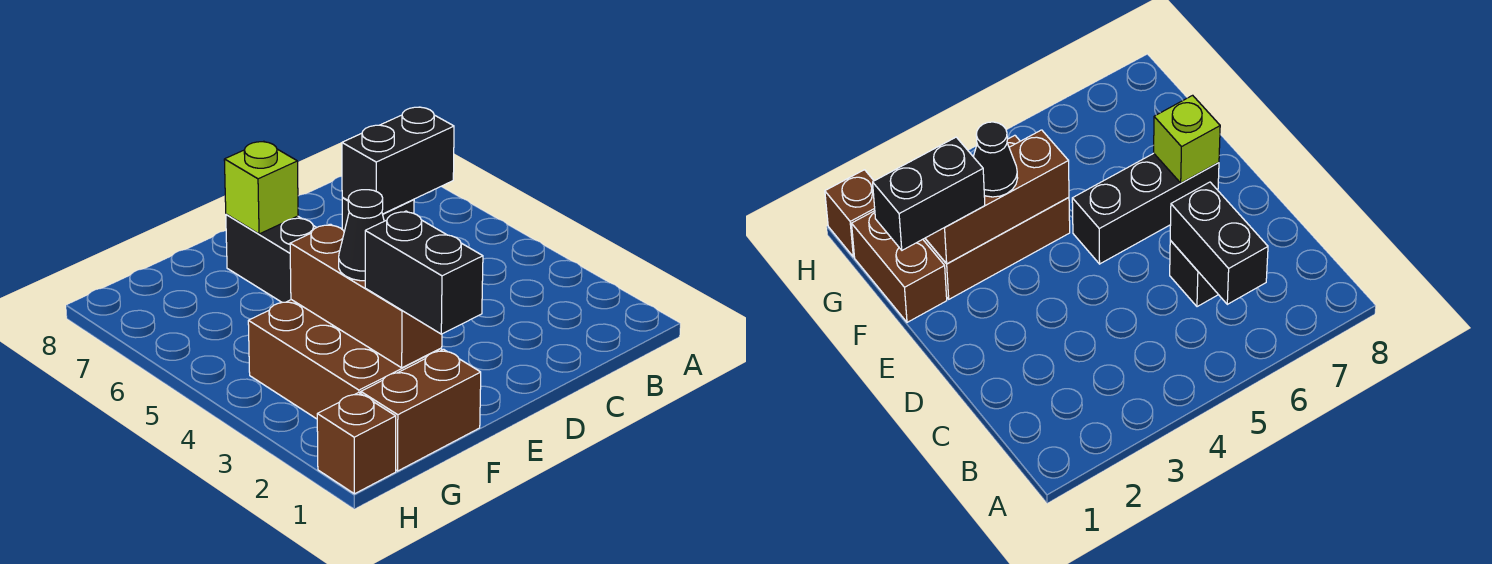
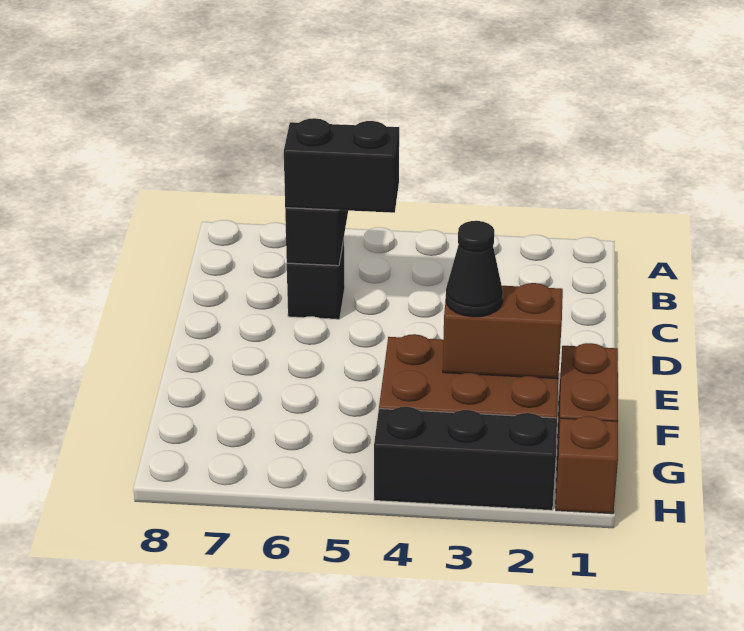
black 1x3 brick [226,214,316,302] -> black 1x3 brick moved to [374,407,557,510]
lime 1x1 brick [224,142,298,234] -> none
black 1x2 brick [365,211,483,334] -> black 1x2 brick moved to [284,118,399,213]
brown 1x3 brick [290,224,442,368] -> brown 1x2 brick [443,283,563,379]

